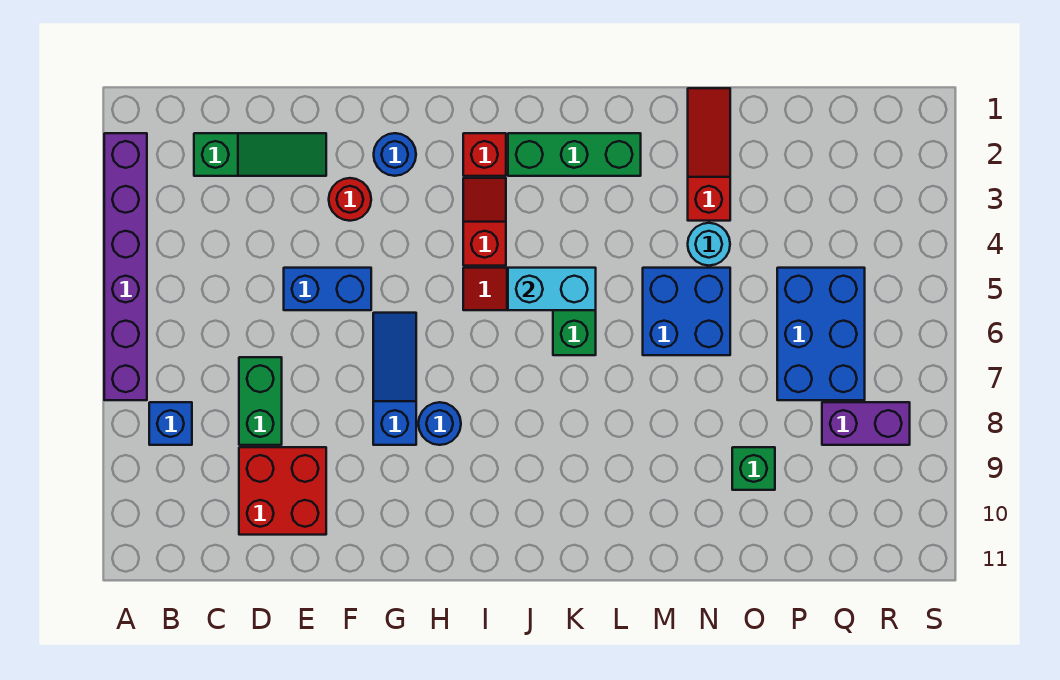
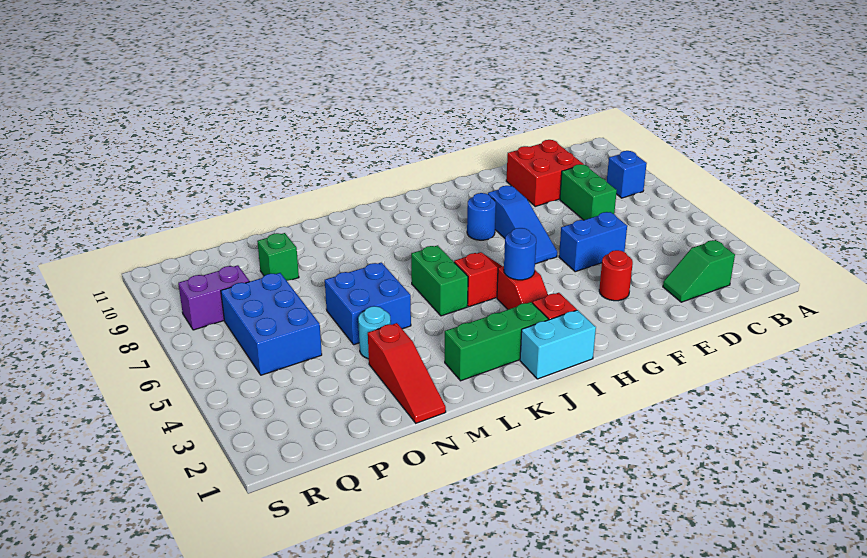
purple 1x6 brick [104,133,147,400] -> none
green 1x3 slope [194,133,326,176] -> green 1x2 slope [663,240,735,302]
blue 1x1 round brick [374,133,416,176] -> blue 1x1 round brick moved to [504,228,536,280]
cyan 1x2 brick [508,268,596,310] -> cyan 1x2 brick moved to [520,310,596,379]

